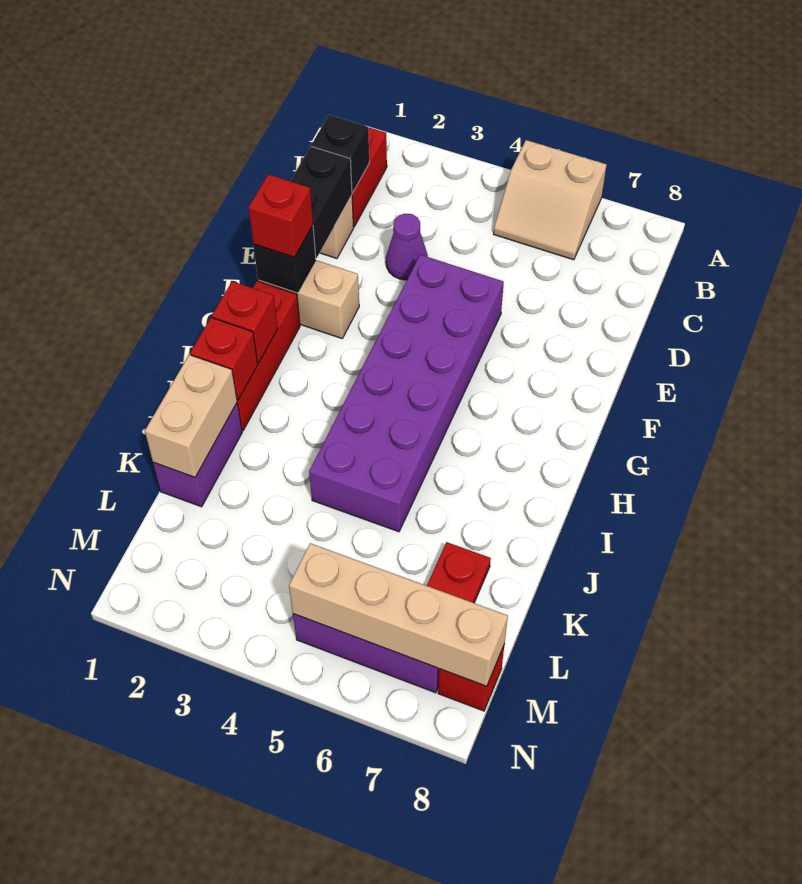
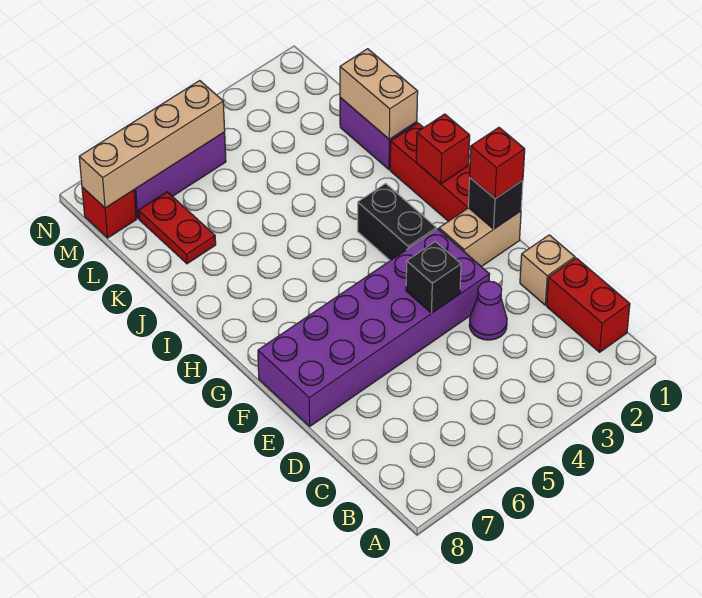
tan 2x2 slope [494,140,607,260] -> none
black 1x1 brick [311,115,369,193] -> black 1x1 brick moved to [406,242,461,313]
black 1x2 brick [290,146,352,258] -> black 1x2 brick moved to [358,183,436,261]
purple 2x6 brick [309,255,504,532] -> purple 2x6 brick turned to [258,229,490,426]
red 1x1 brick [190,318,258,400] -> none

